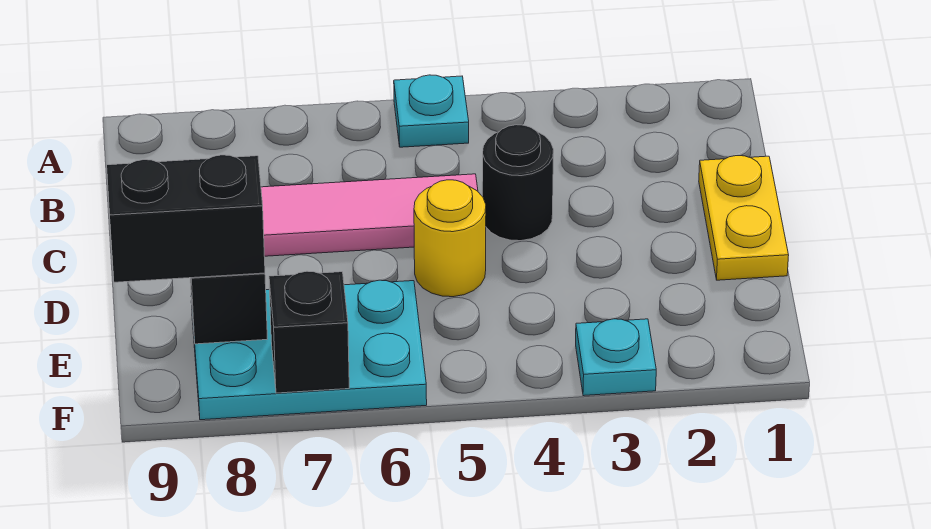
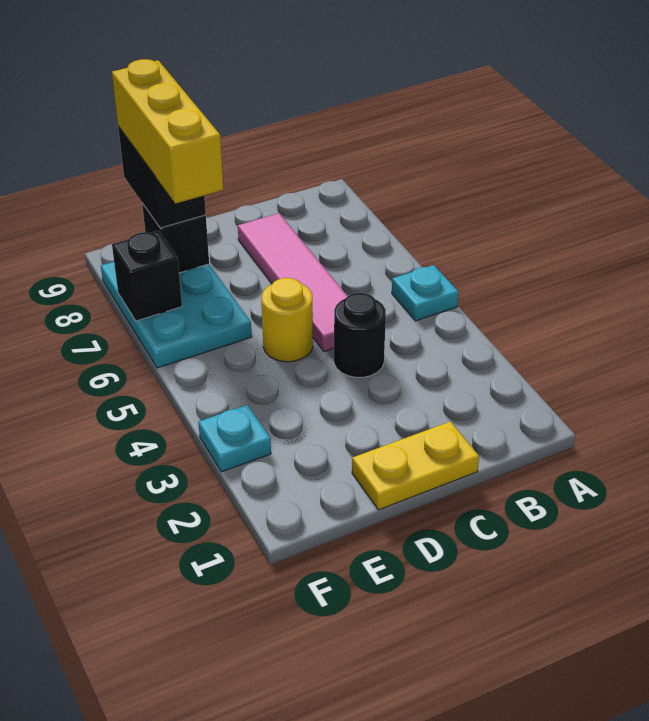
none -> yellow 1x3 brick [112,59,224,204]

